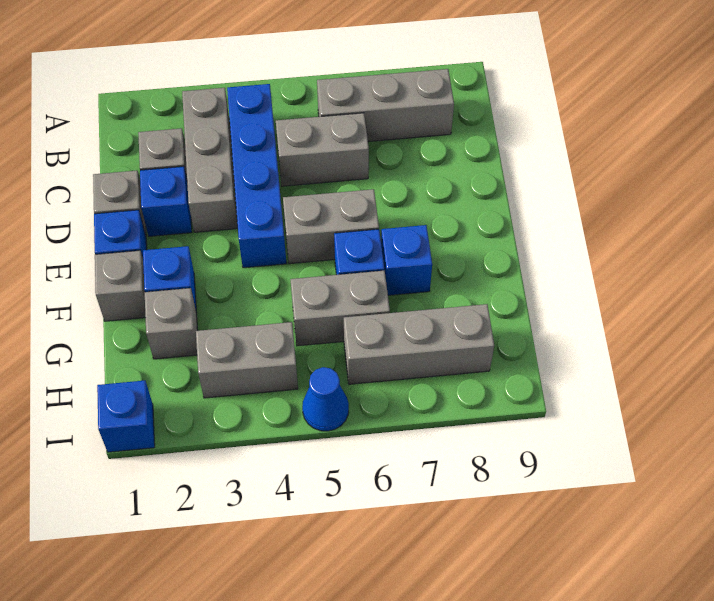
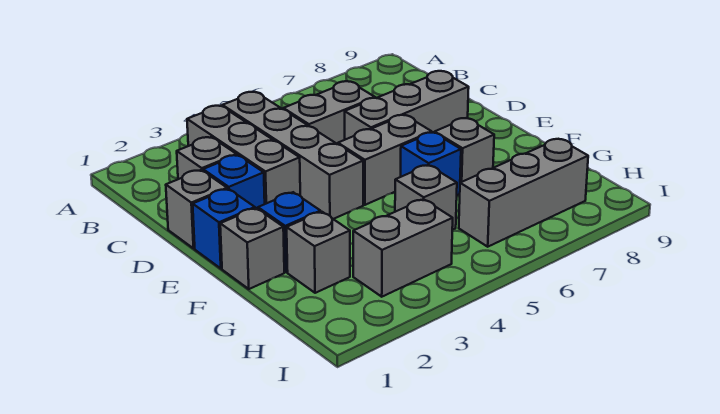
blue 1x4 brick [227,84,287,268] -> grey 1x4 brick [222,92,363,219]
grey 1x3 brick [317,69,454,142] -> grey 1x3 brick moved to [345,71,469,140]
blue 1x1 brick [381,225,432,295] -> grey 1x1 brick [435,118,494,183]
grey 1x2 brick [290,271,390,346] -> grey 1x1 brick [395,165,457,230]
blue 1x1 brick [97,381,155,452] -> none
blue 1x1 cone [302,367,349,431] -> none

